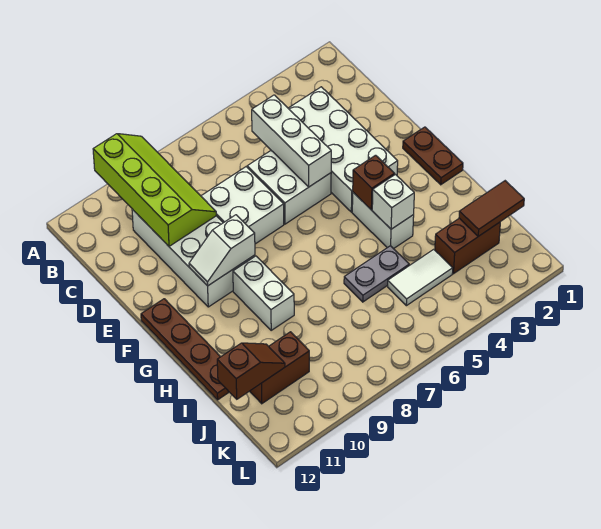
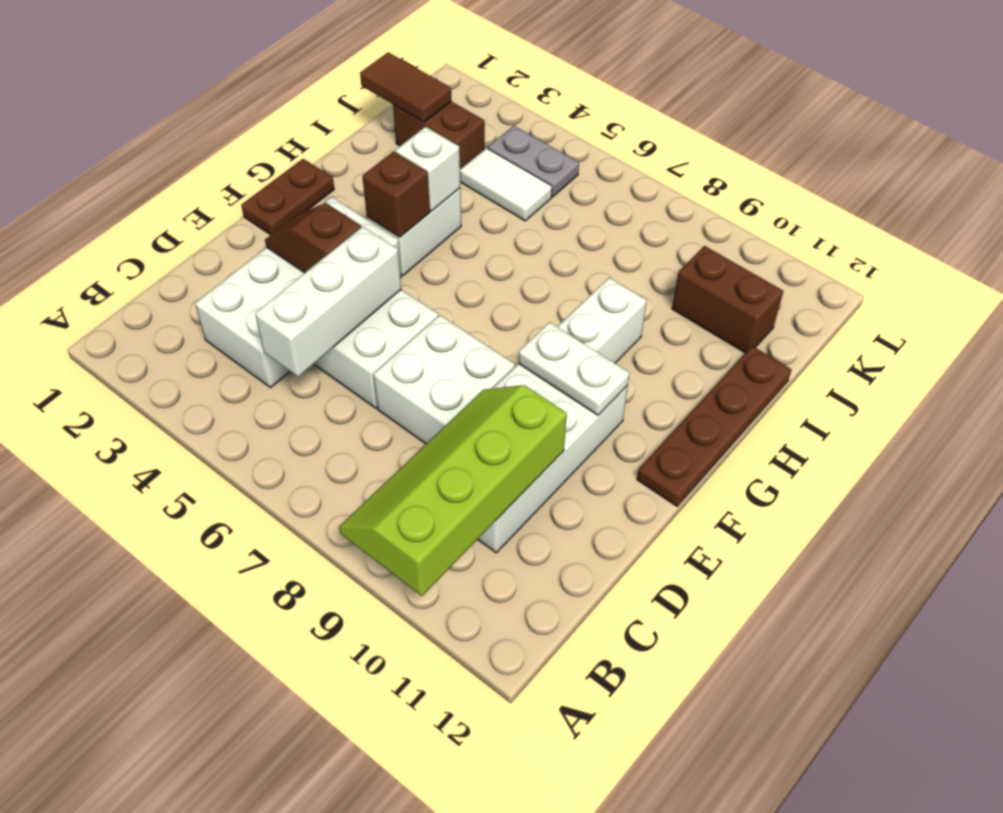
white 1x2 slope [189,215,255,286] -> white 1x2 plate [518,322,629,415]
grey 1x2 plate [344,246,409,302] -> grey 1x2 plate moved to [488,126,579,197]
brown 1x2 slope [217,343,285,399] -> brown 1x2 slope moved to [265,203,361,273]

